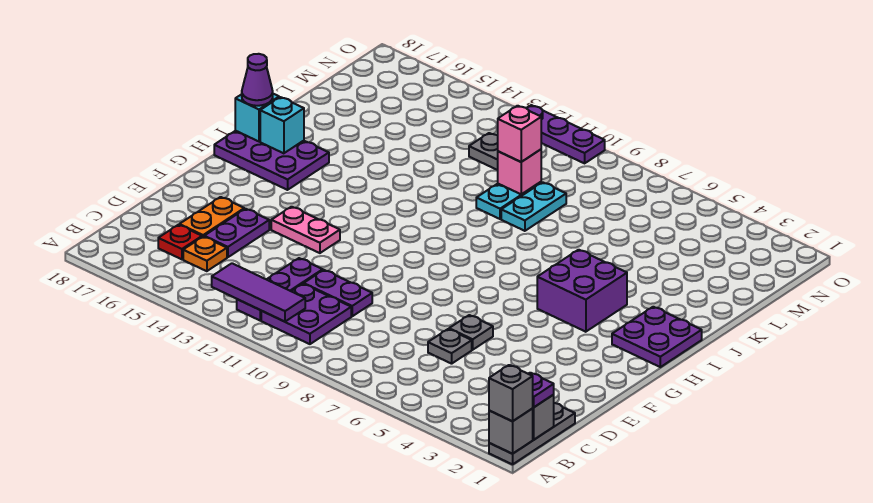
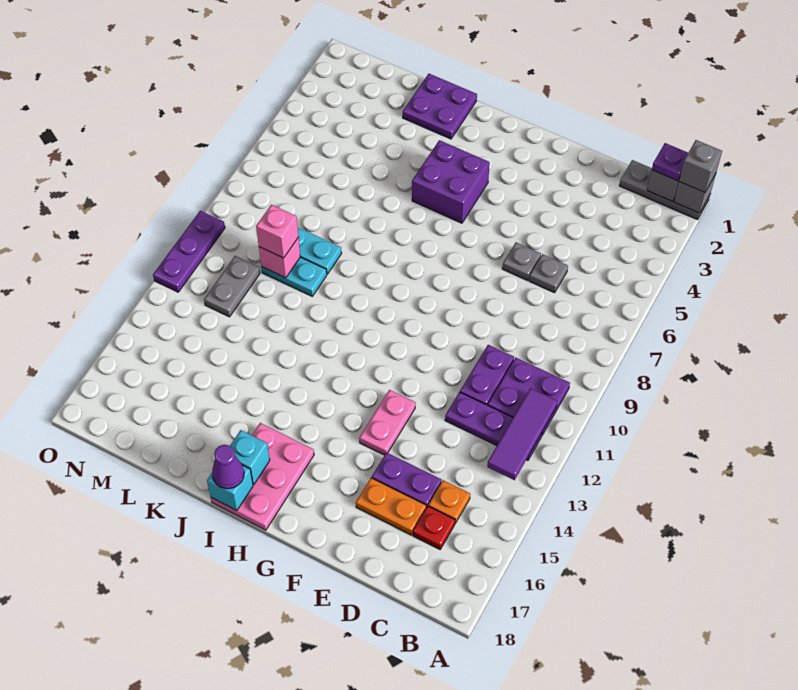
purple 2x2 plate [612,307,702,367] -> purple 2x2 plate moved to [403,74,477,139]
purple 2x3 plate [214,131,329,190] -> pink 2x3 plate [211,423,314,530]

